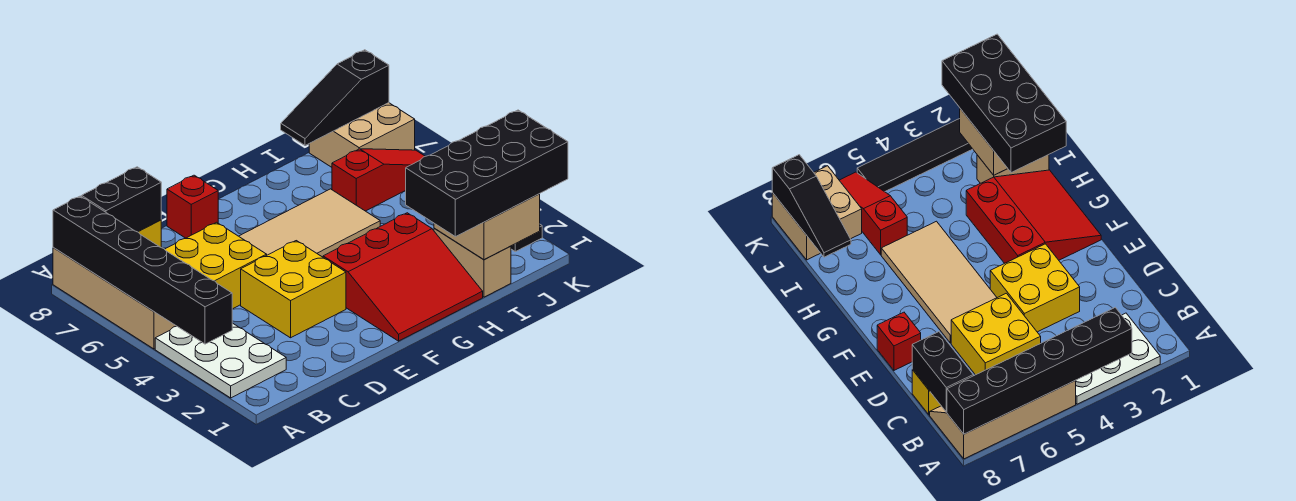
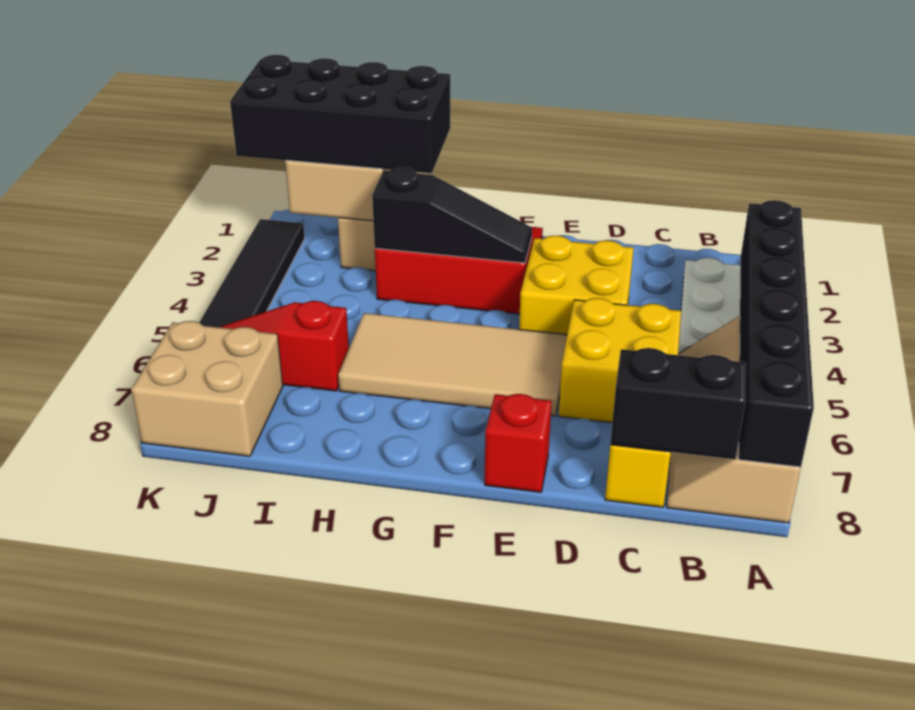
black 1x3 slope [281,50,389,145] -> black 1x3 slope moved to [372,167,532,263]

